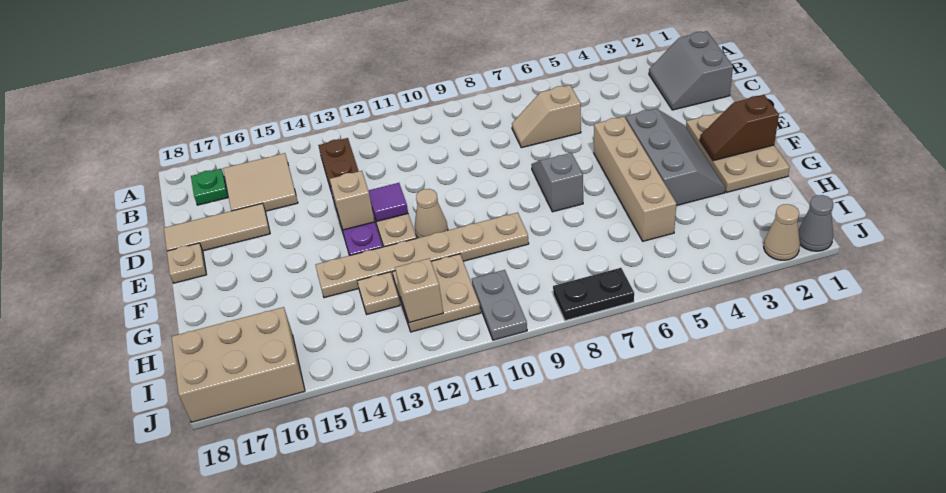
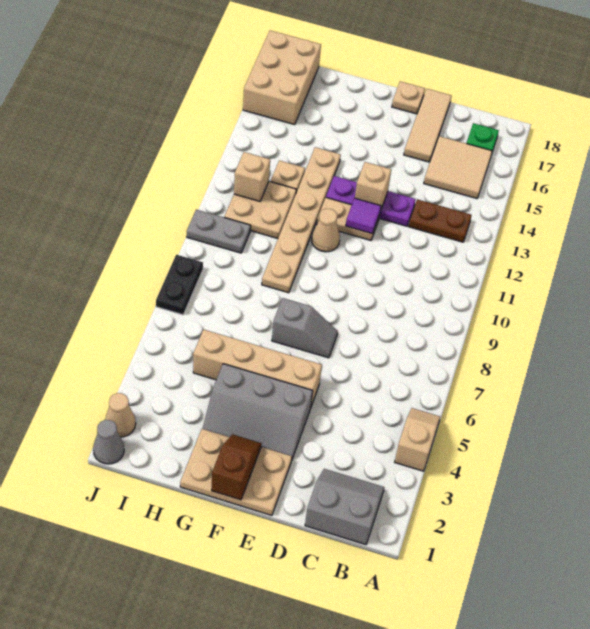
tan 1x2 slope [512,85,581,148] -> tan 1x2 slope moved to [395,408,440,471]

